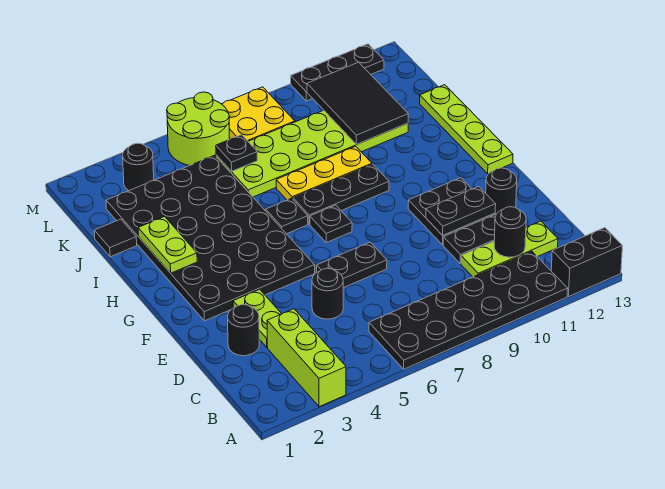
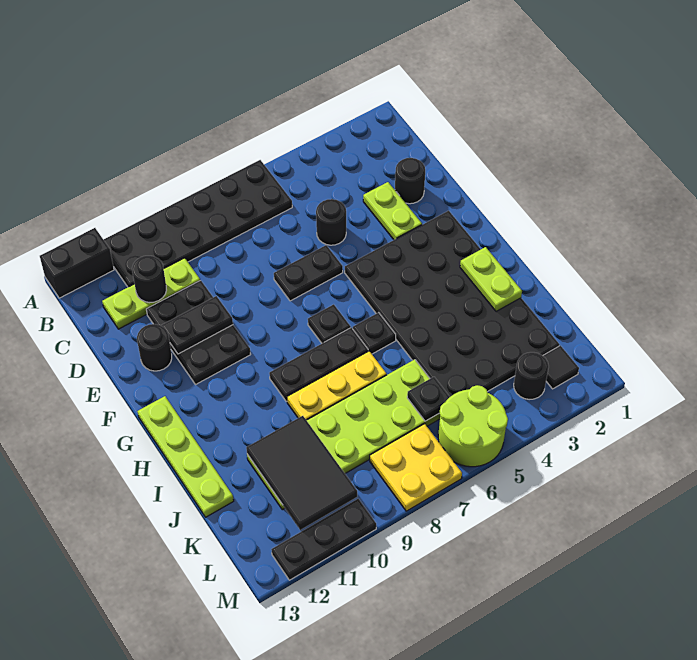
lime 1x3 brick [267,309,346,407] -> none
black 1x1 tile [94,219,137,257] -> black 1x1 tile moved to [543,346,579,389]

